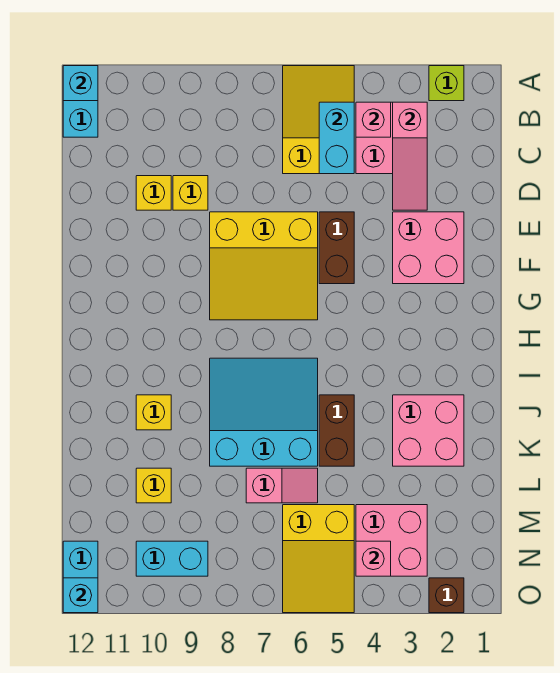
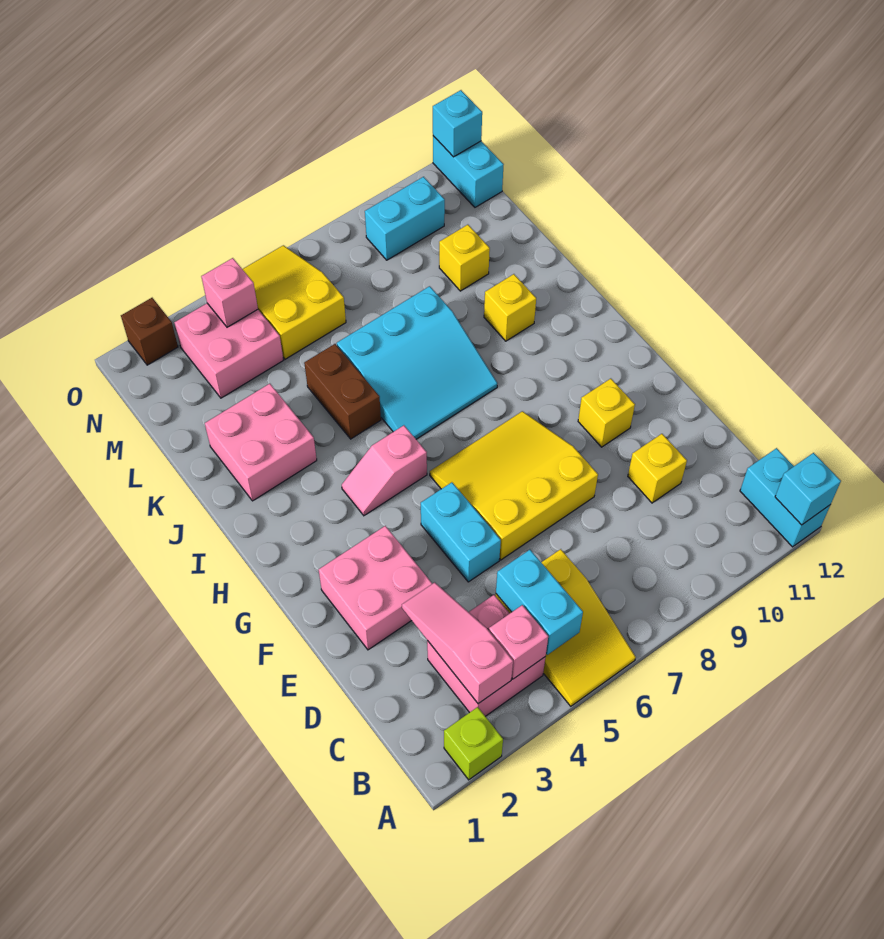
yellow 1x1 brick [173,176,208,210] -> yellow 1x1 brick moved to [578,379,635,447]
brown 1x2 brick [319,212,354,284] -> cyan 1x2 brick [421,482,501,582]
pink 1x2 slope [246,468,318,503] -> pink 1x2 slope moved to [342,425,427,516]

